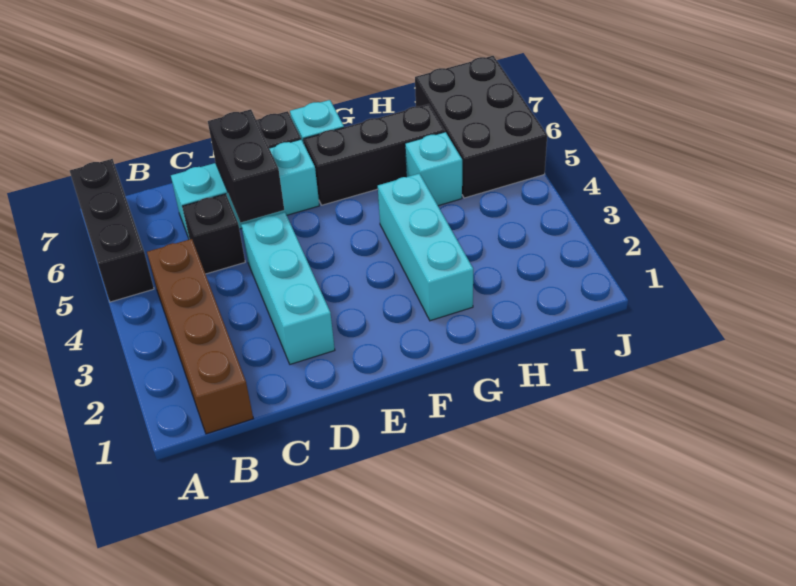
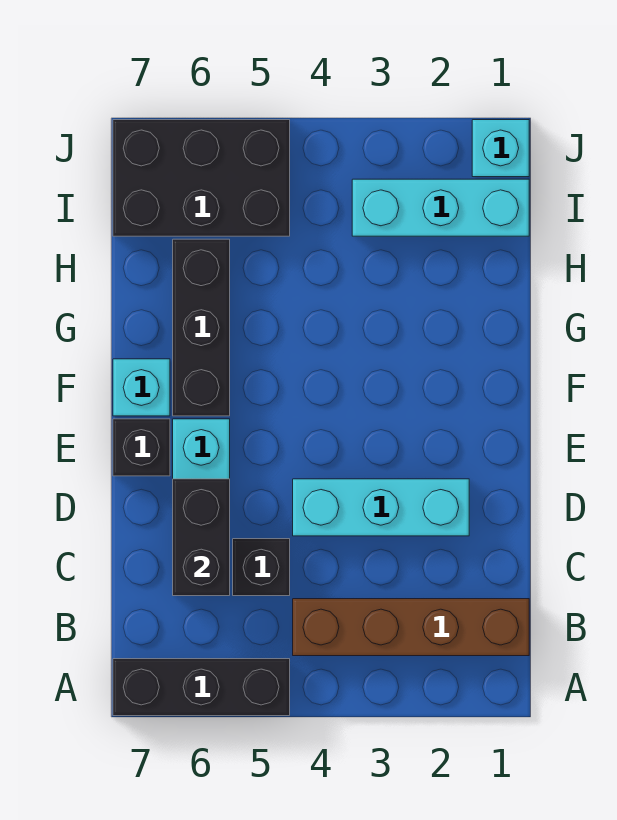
black 1x2 brick [208,109,284,222] -> black 1x2 brick turned to [173,479,230,596]
cyan 1x3 brick [378,173,473,321] -> cyan 1x3 brick moved to [352,179,529,236]
cyan 1x1 brick [405,132,462,206] -> cyan 1x1 brick moved to [472,120,529,177]

